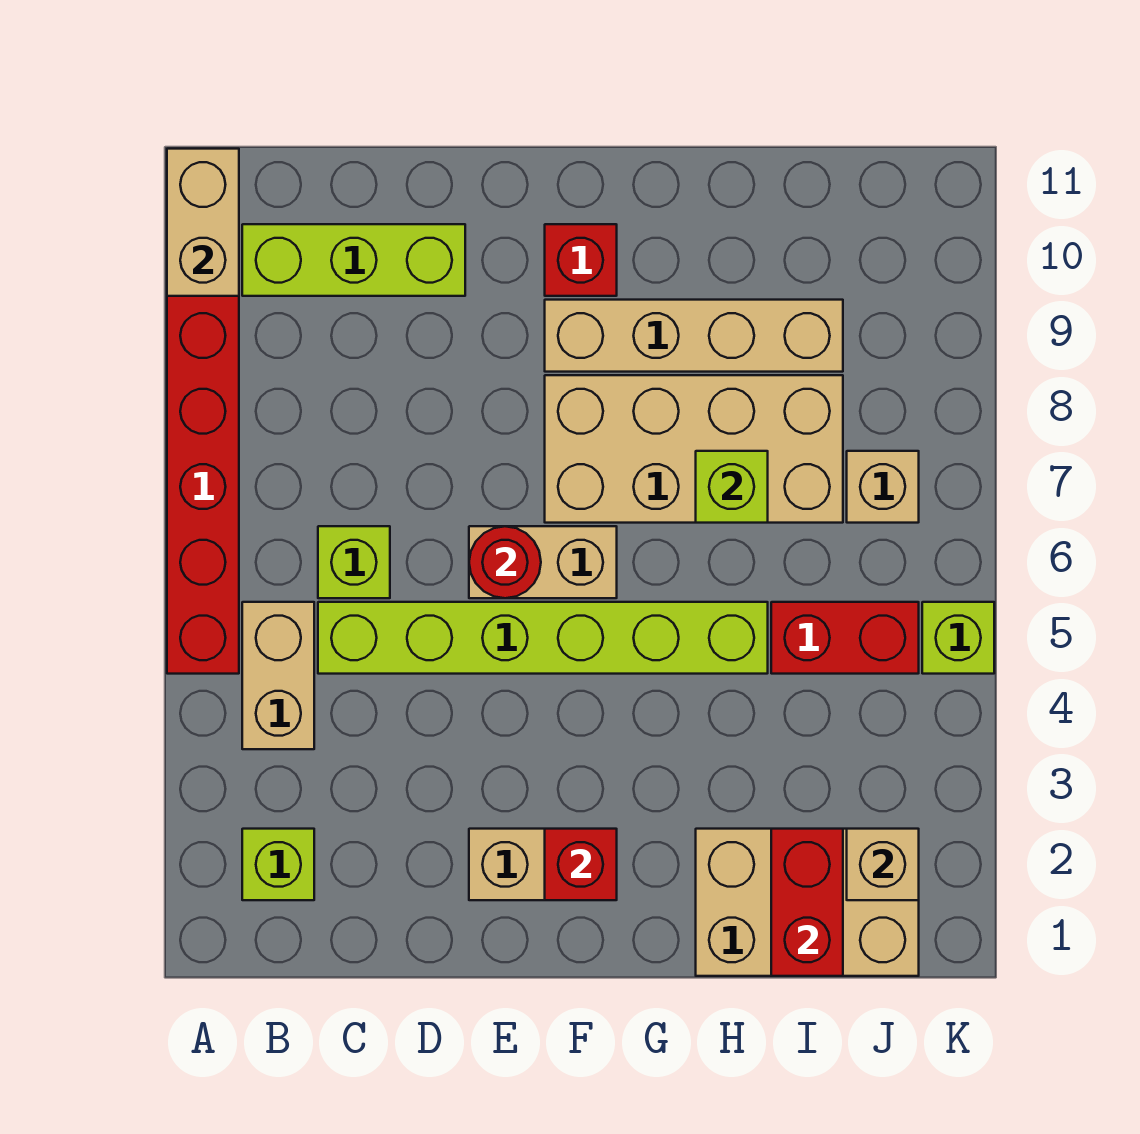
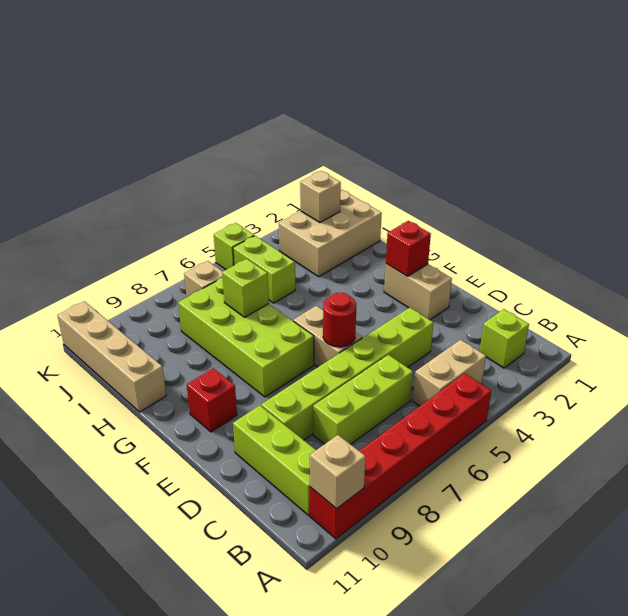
tan 1x2 brick [167,149,239,296] -> tan 1x1 brick [310,435,366,509]
lime 1x6 brick [318,602,768,674] -> lime 1x6 brick turned to [261,307,433,440]
lime 1x1 brick [318,526,390,598] -> lime 1x3 brick [313,355,413,444]
tan 2x4 brick [545,375,843,523] -> lime 2x4 brick [178,277,314,397]
tan 1x4 brick [545,300,843,372] -> tan 1x4 brick moved to [58,301,166,412]
tan 2x3 brick [696,829,919,976] -> tan 2x3 brick turned to [279,190,382,277]
red 1x2 brick [771,829,843,976] -> none
red 1x2 brick [771,602,919,674] -> lime 1x2 brick [233,236,295,303]

